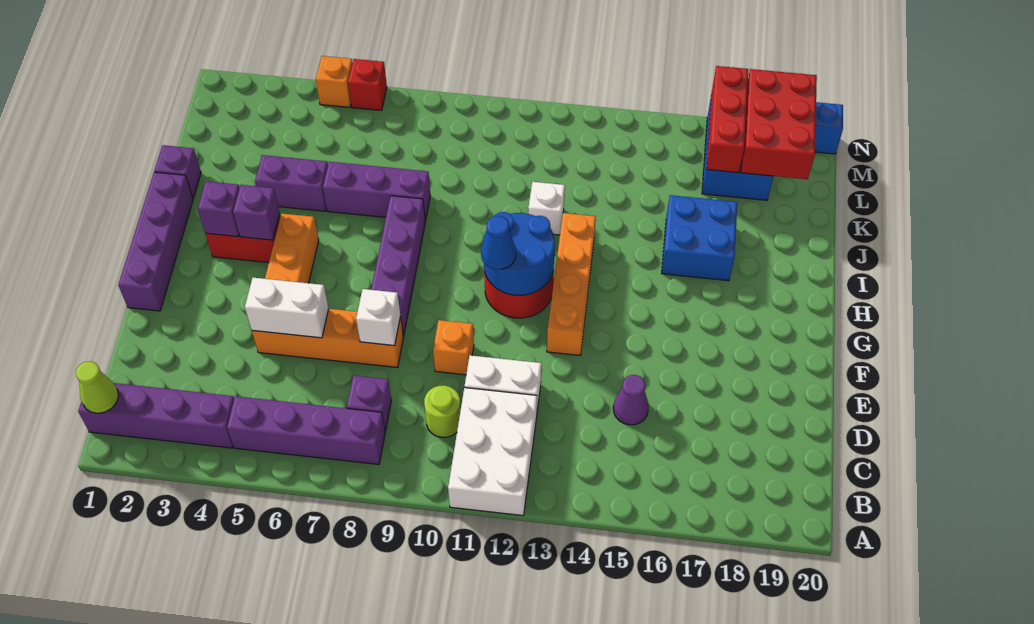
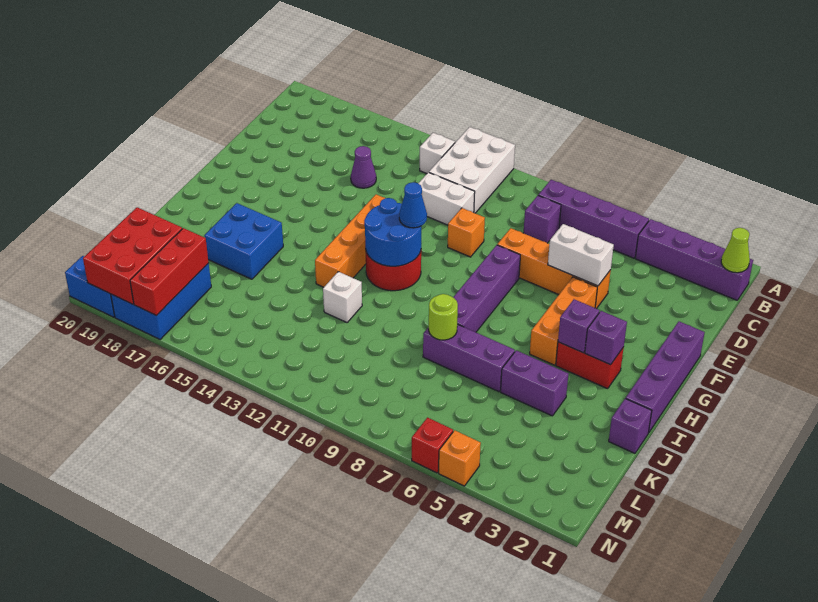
lime 1x1 round brick [424,385,461,437] -> lime 1x1 round brick moved to [429,294,458,340]
white 1x1 brick [356,289,400,346] -> white 1x1 brick moved to [420,133,455,174]

